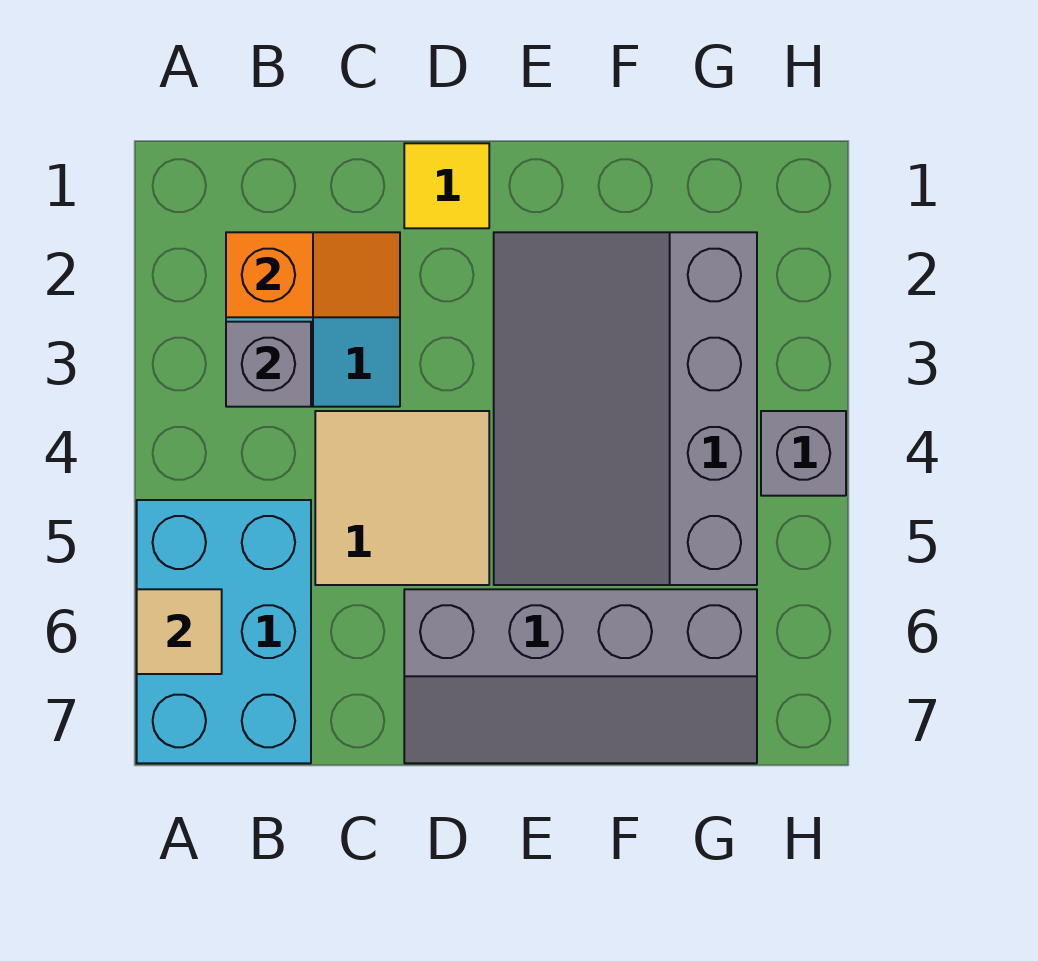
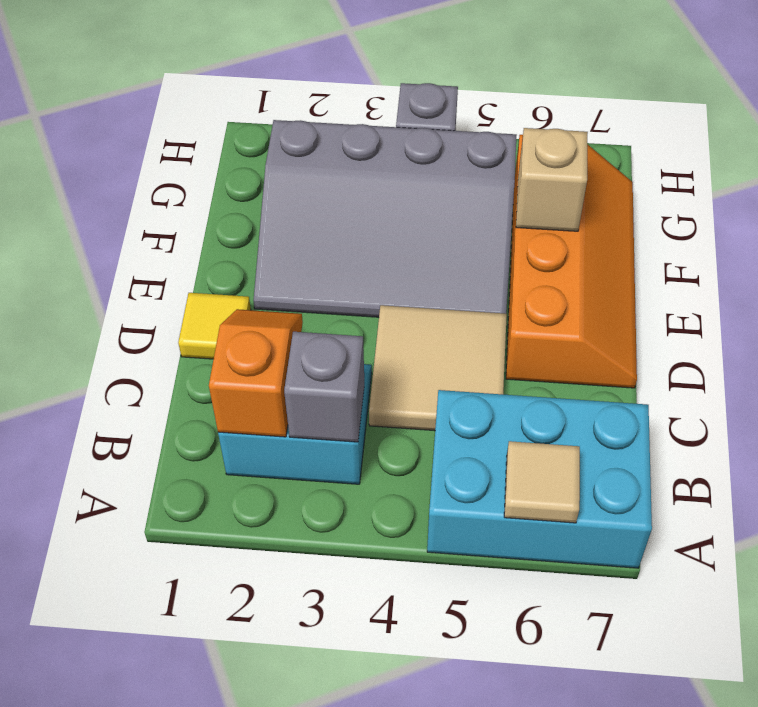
grey 2x4 slope [404,589,757,763] -> orange 2x4 slope [506,135,637,388]
none -> tan 1x1 brick [516,128,588,231]

